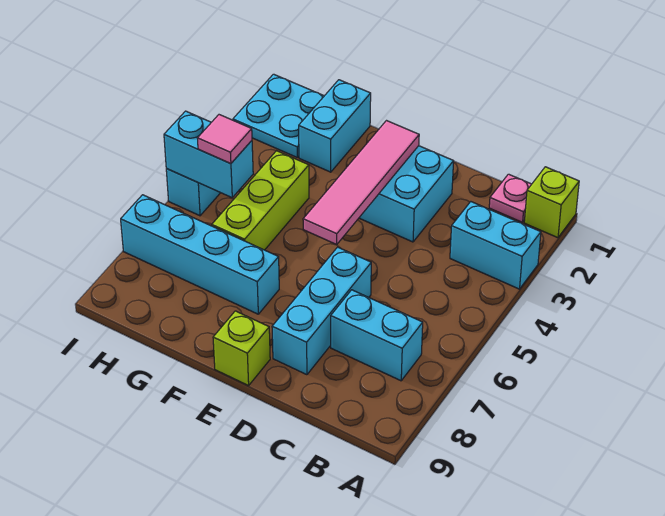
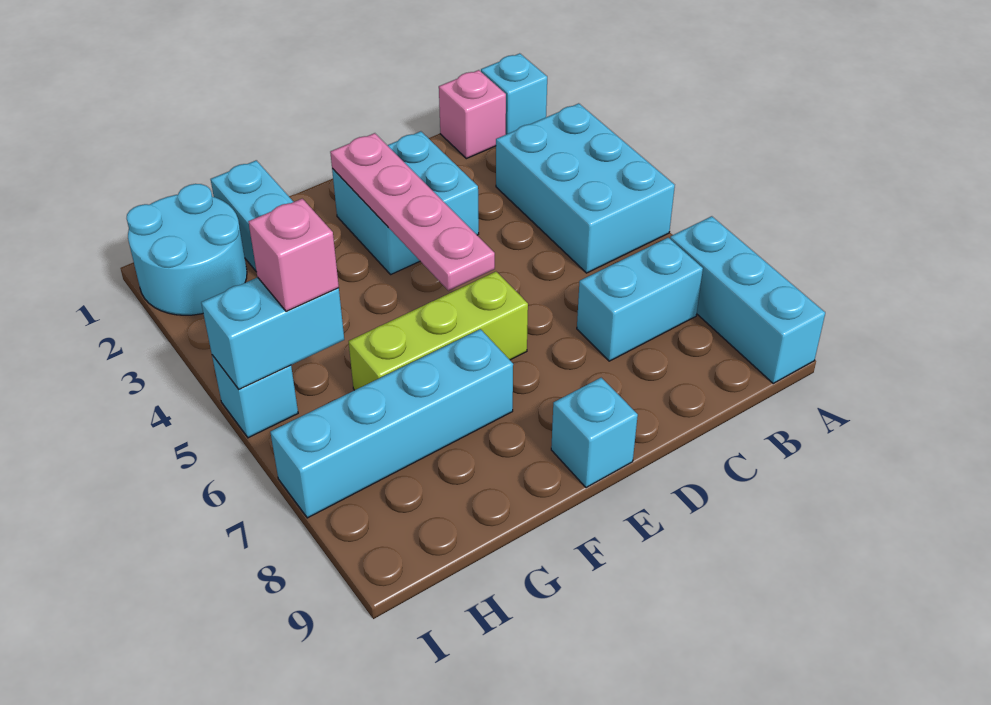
lime 1x1 brick [524,167,579,238] -> cyan 1x1 brick [481,53,547,134]
cyan 1x2 brick [450,202,541,289] -> cyan 2x3 brick [496,103,675,273]
pink 1x1 plate [489,174,531,222] -> pink 1x1 brick [439,70,506,159]
cyan 1x3 brick [272,247,371,375] -> cyan 1x3 brick moved to [670,216,825,383]
pink 1x4 tile [303,121,419,244] -> pink 1x4 plate [330,133,495,291]
lime 1x1 brick [213,311,270,386] -> cyan 1x1 brick [551,378,638,488]
lime 1x3 brick [212,151,309,250] -> lime 1x3 brick turned to [349,272,528,390]
cyan 2x2 plate [233,74,324,157] -> cyan 2x2 round brick [127,184,247,315]
pink 1x1 tile [197,115,252,164] -> pink 1x1 brick [249,199,339,311]

